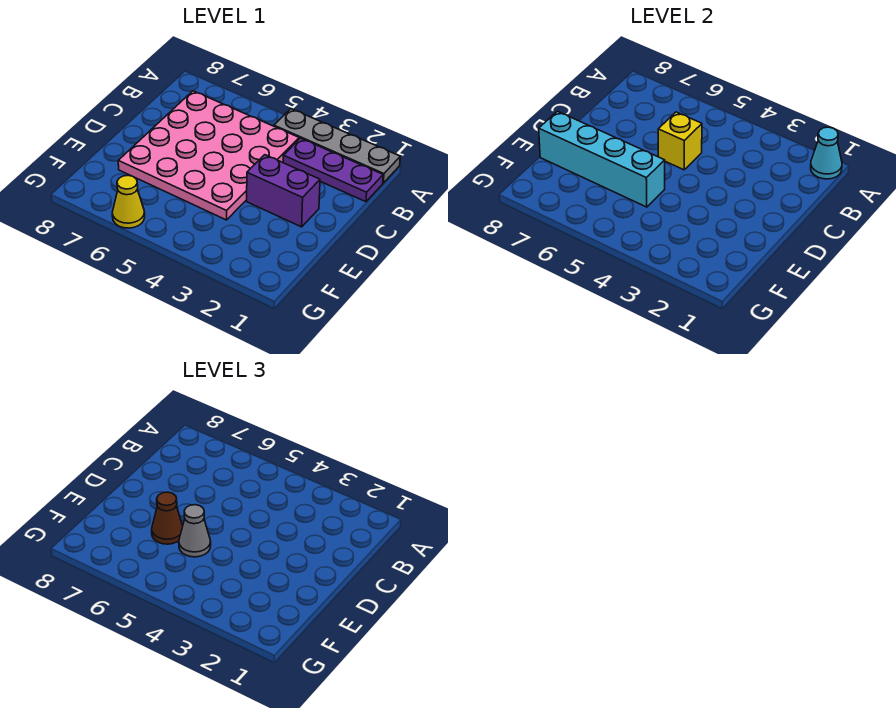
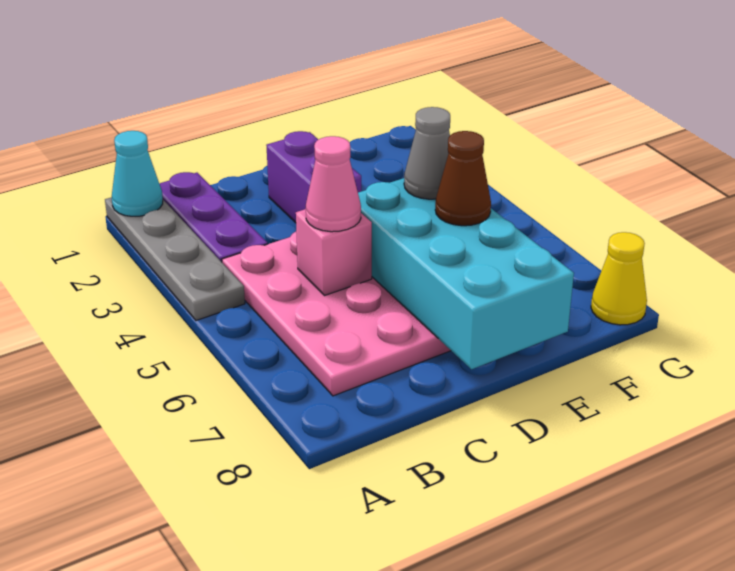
yellow 1x1 brick [658,112,702,170] -> pink 1x1 brick [296,209,372,296]
none -> pink 1x1 cone [306,136,361,232]
cyan 1x4 brick [539,111,665,207] -> cyan 2x4 brick [358,178,574,369]
yellow 1x1 cone [112,175,145,228] -> yellow 1x1 cone moved to [591,232,647,325]

